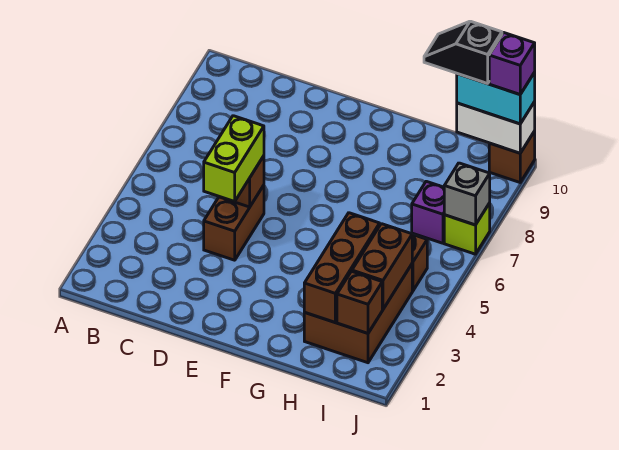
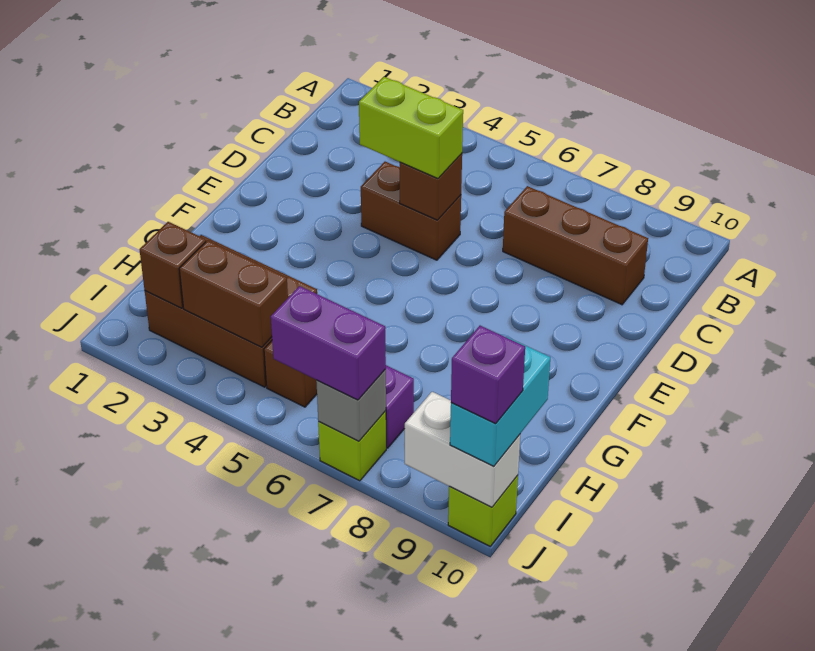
brown 1x3 brick [304,213,380,322] -> brown 1x3 brick moved to [503,186,648,305]
black 1x2 slope [424,21,502,84] -> none
white 1x2 brick [457,102,535,153] -> white 1x2 brick turned to [405,392,520,507]
none -> purple 1x2 brick [271,286,386,400]
brown 1x1 brick [489,131,535,182] -> lime 1x1 brick [448,475,518,546]

